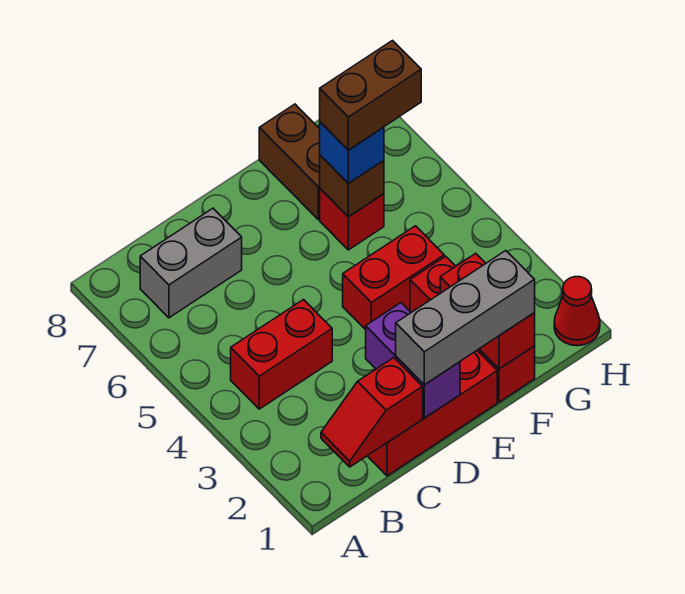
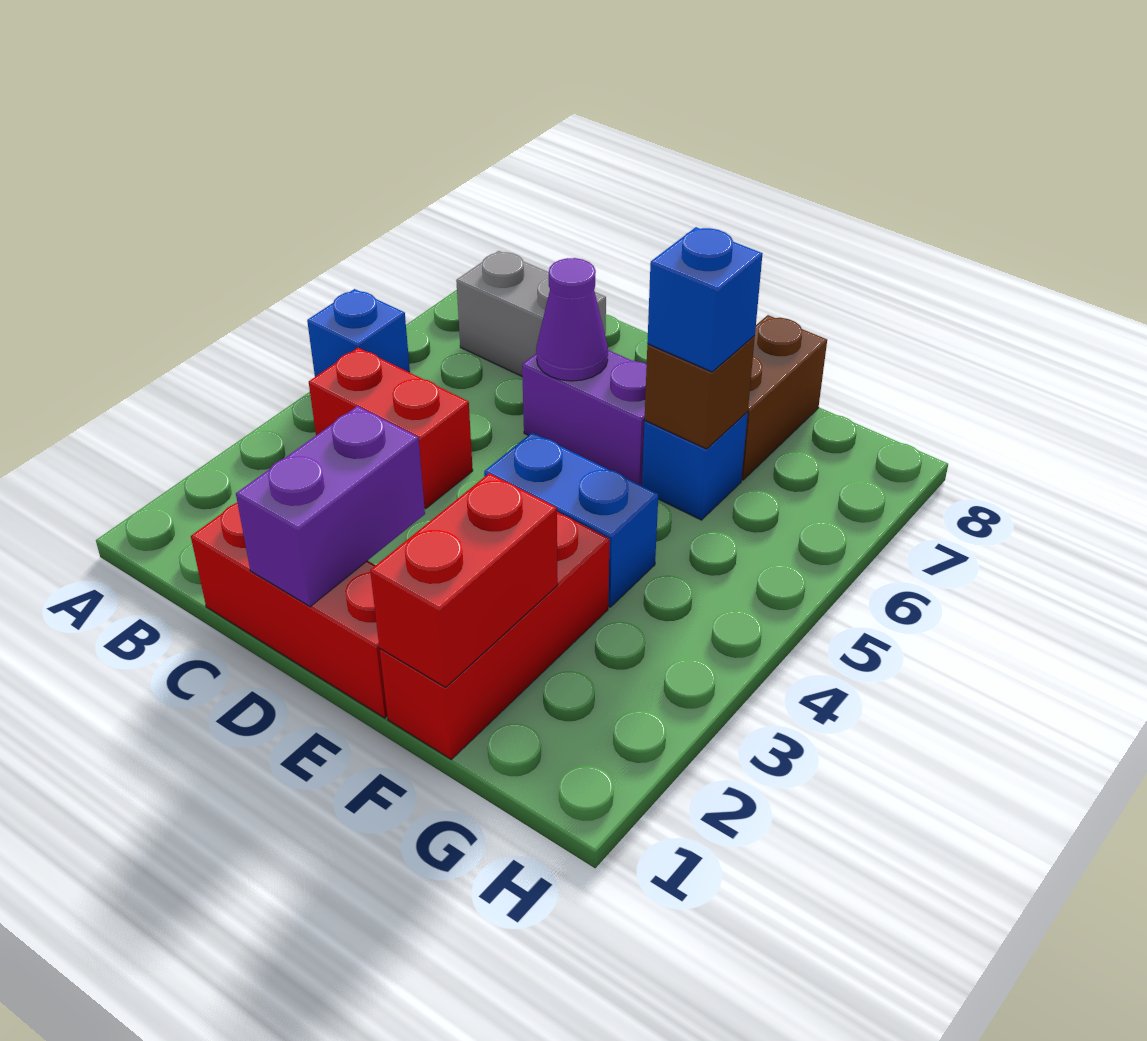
none -> blue 1x1 brick [307,289,410,377]
red 1x2 slope [321,358,423,467] -> none
grey 1x3 brick [396,251,535,385] -> none
none -> purple 1x2 brick [522,350,647,486]
none -> purple 1x1 cone [536,258,608,381]
red 1x2 brick [343,226,444,330] -> blue 1x2 brick [484,433,658,607]
red 1x1 brick [320,189,384,250] -> blue 1x1 brick [642,412,748,520]
brown 1x2 brick [320,41,421,150] -> none
red 1x1 cone [554,277,600,346] -> none

